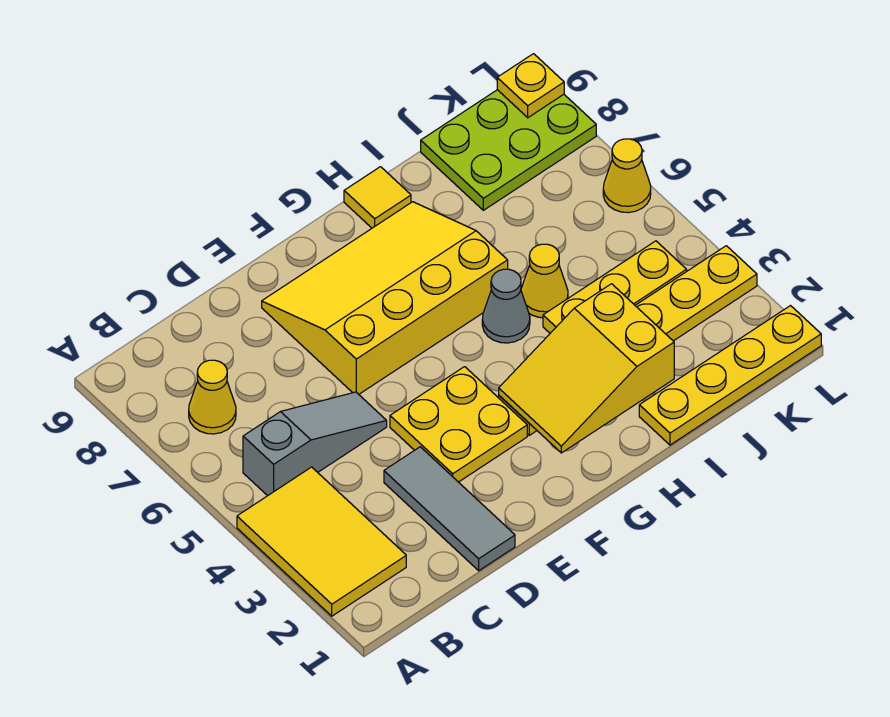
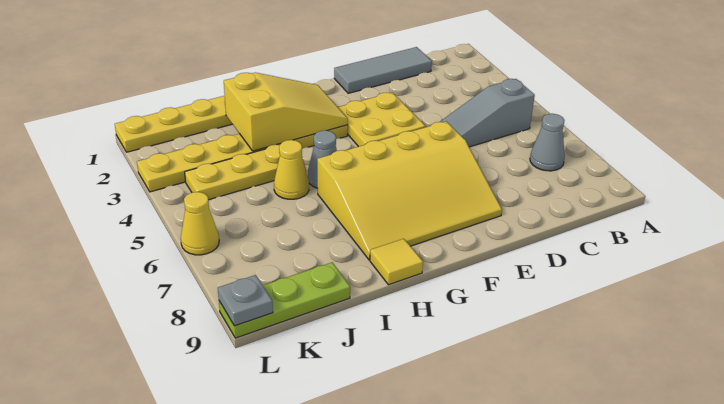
yellow 2x3 tile [237,467,406,616] -> none
yellow 1x1 cone [189,360,236,434] -> grey 1x1 cone [530,114,565,171]
grey 1x3 tile [384,447,515,571] -> grey 1x3 tile turned to [334,47,432,93]
lime 2x3 plate [421,90,596,210] -> lime 1x3 plate [219,262,350,338]
yellow 1x1 plate [497,54,564,118] -> grey 1x1 plate [218,275,273,326]

